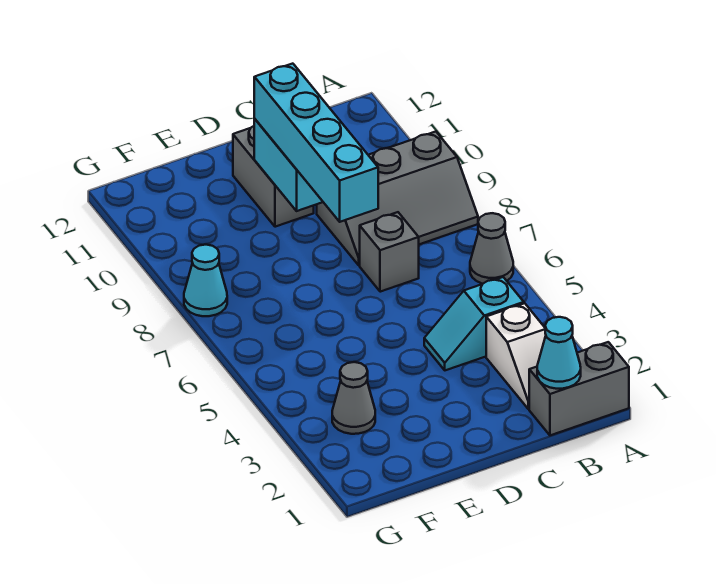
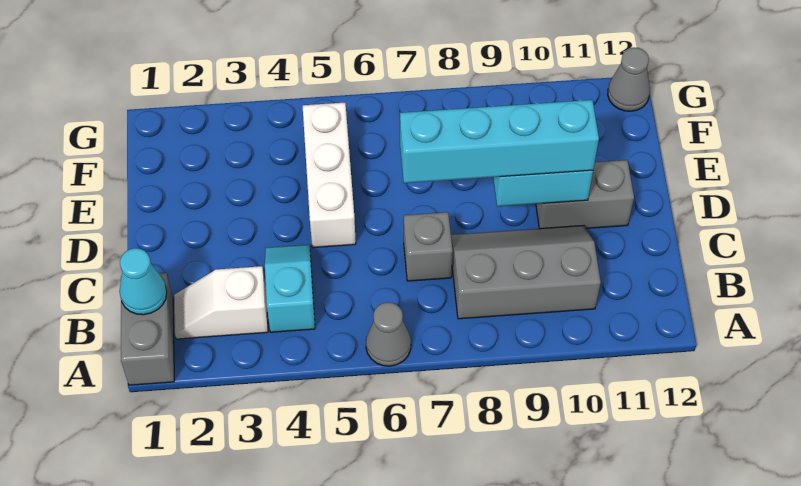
grey 2x3 slope [317,132,478,265] -> grey 2x3 slope turned to [451,226,601,319]
none -> white 1x3 brick [303,103,356,248]
grey 1x1 cone [332,362,375,434] -> grey 1x1 cone moved to [608,47,650,111]
cyan 1x1 cone [184,245,227,316] -> none

